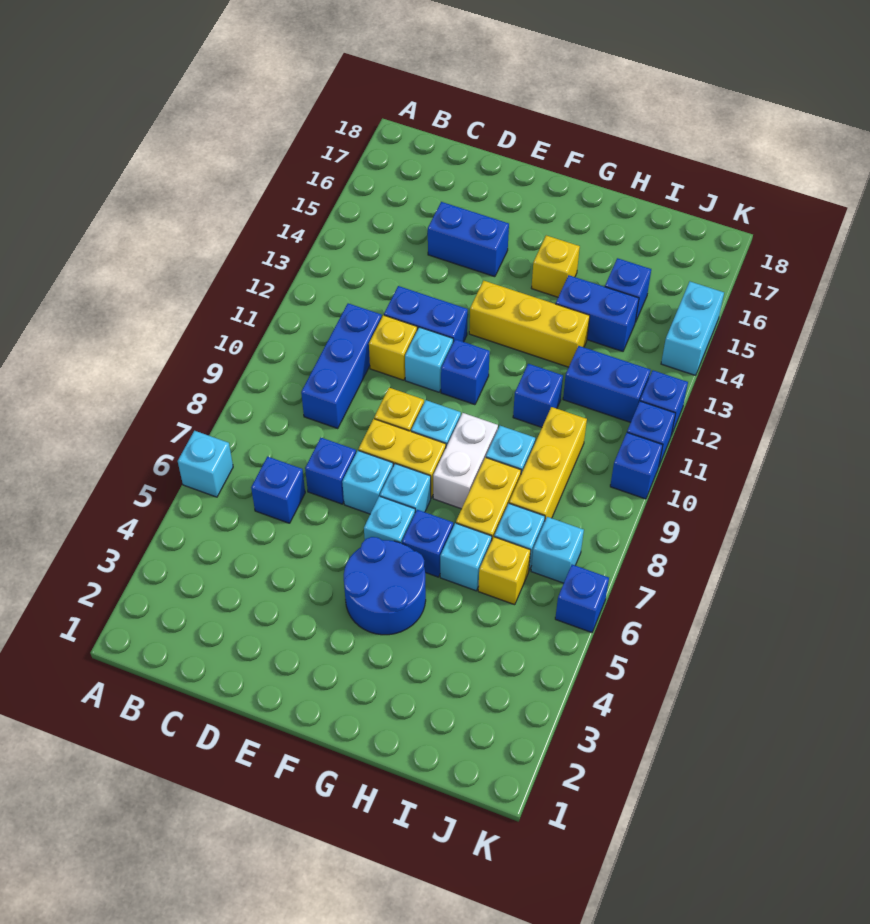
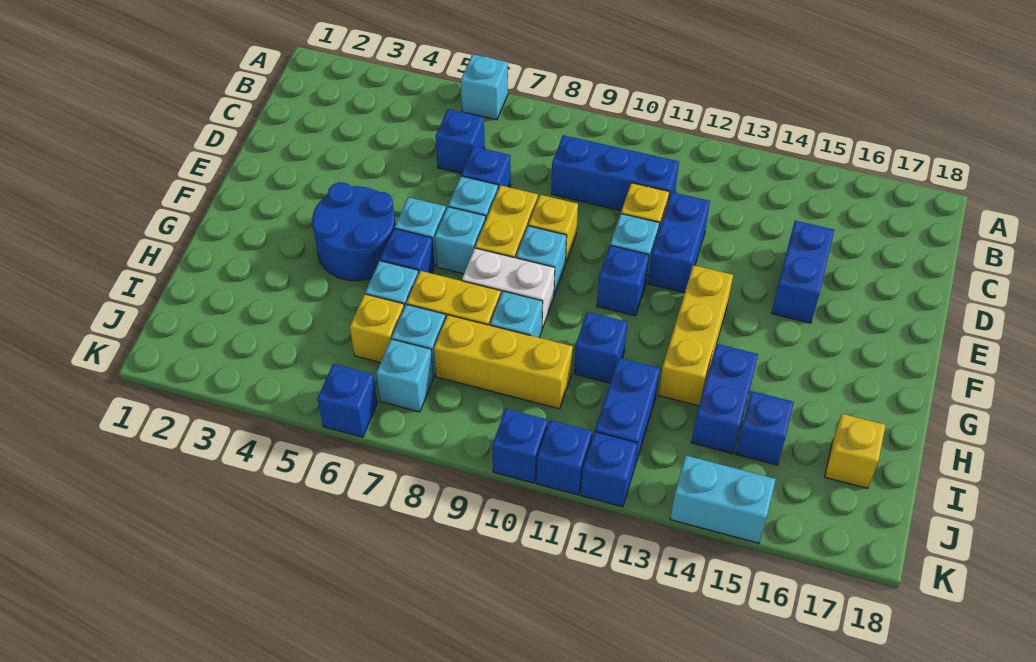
yellow 1x1 brick [532,235,580,297] -> yellow 1x1 brick moved to [825,414,885,488]

